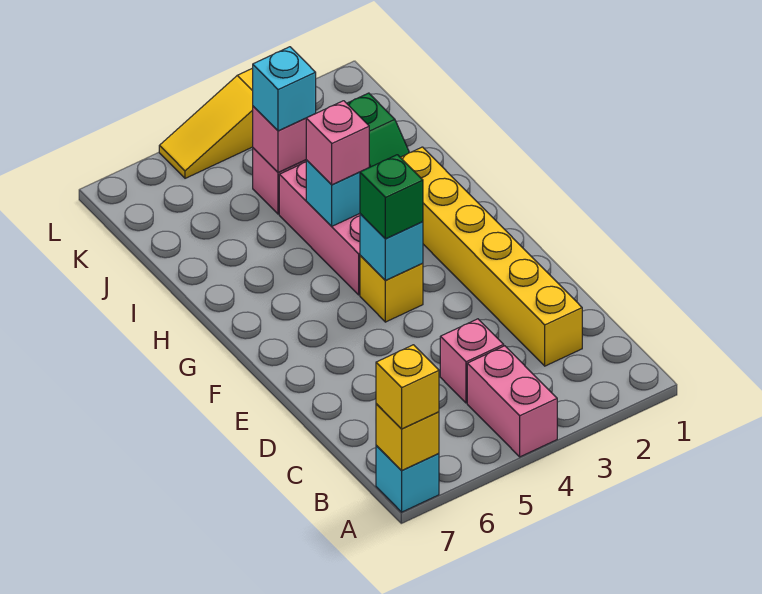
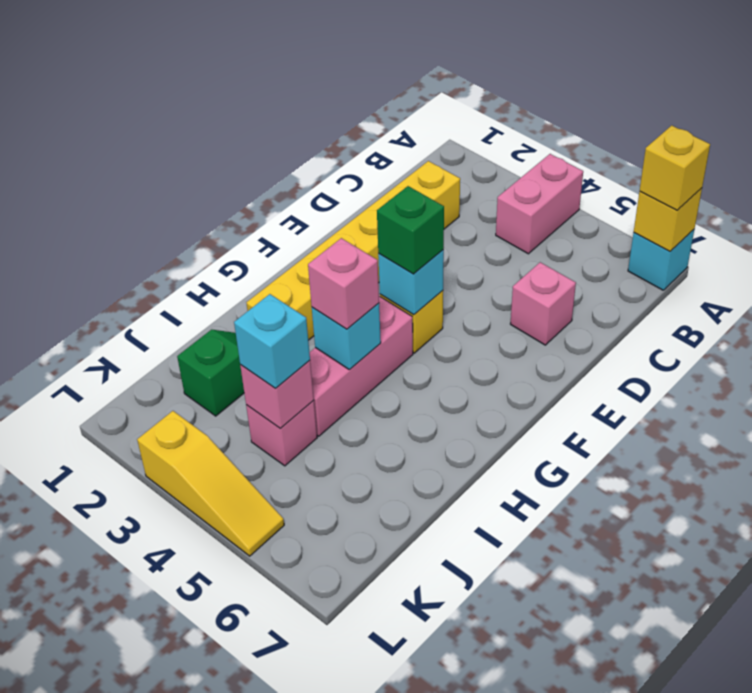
pink 1x1 brick [440,319,504,403] -> pink 1x1 brick moved to [511,262,576,345]

